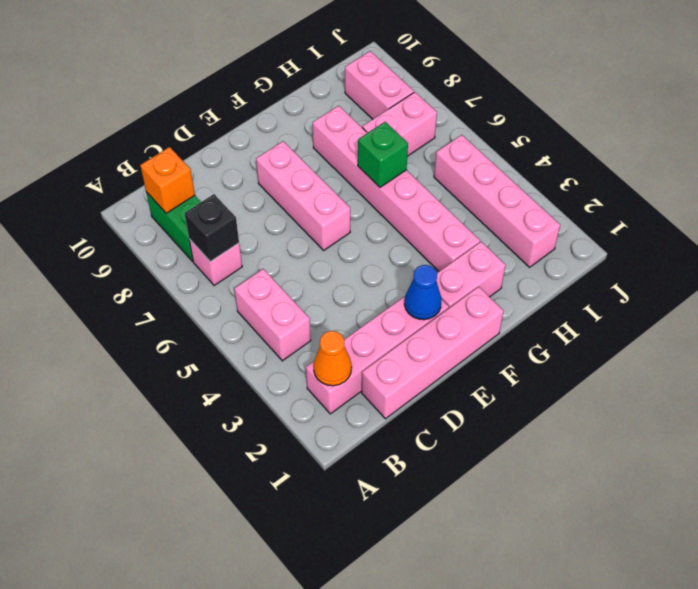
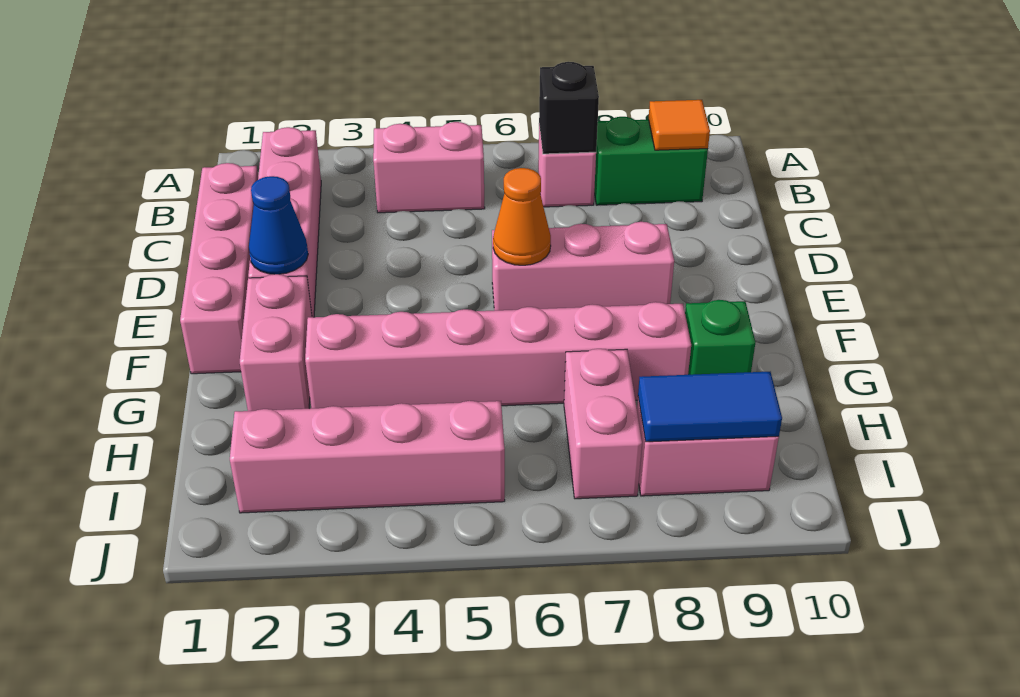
orange 1x1 cone [313,331,352,386] -> orange 1x1 cone moved to [493,168,551,265]
orange 1x1 brick [140,147,195,213] -> orange 1x1 tile [649,100,710,150]
green 1x1 brick [358,122,408,187] -> green 1x1 brick moved to [685,300,755,375]
none -> blue 1x2 tile [638,372,782,442]

